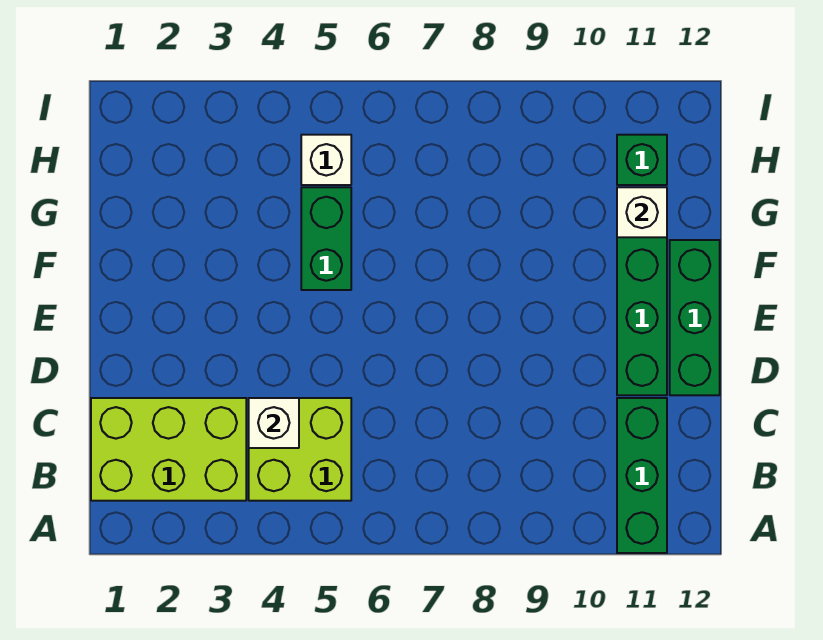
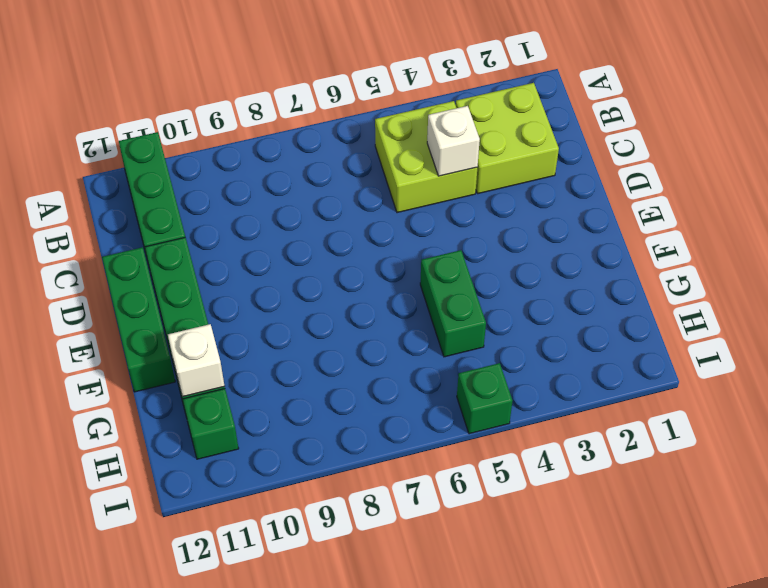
lime 2x3 brick [91,398,246,501] -> lime 2x2 brick [456,83,559,194]
white 1x1 brick [301,135,351,185] -> none
none -> green 1x1 brick [457,363,513,434]

